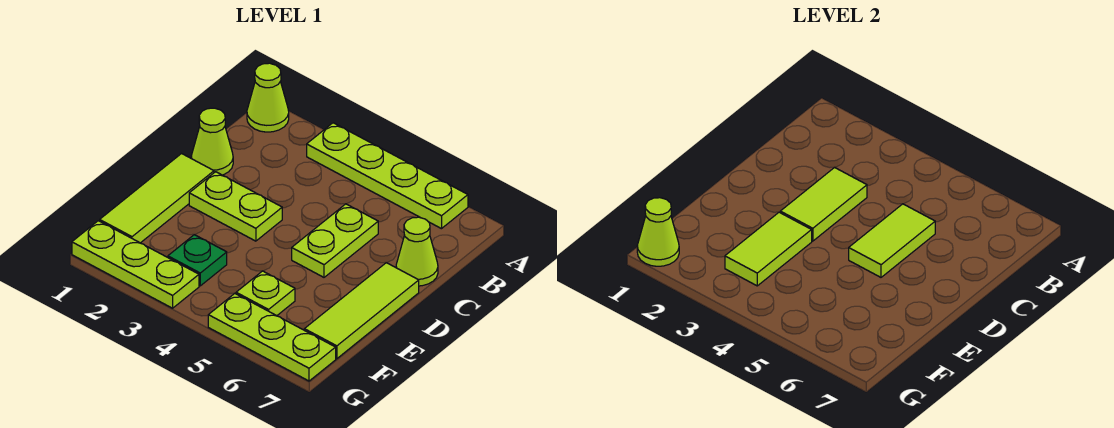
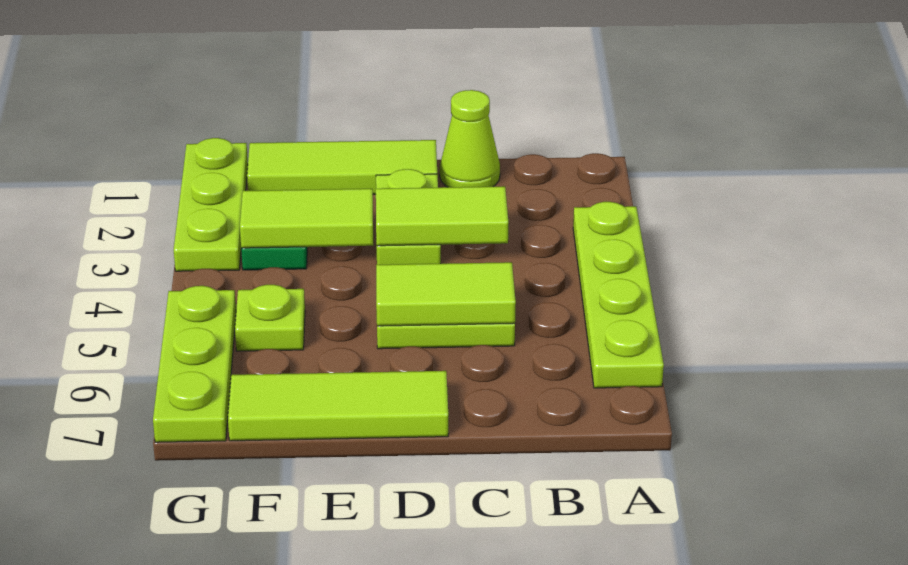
lime 1x1 cone [247,63,289,132] -> none
lime 1x1 cone [396,217,438,286] -> none
lime 1x1 cone [637,198,679,266] -> none

